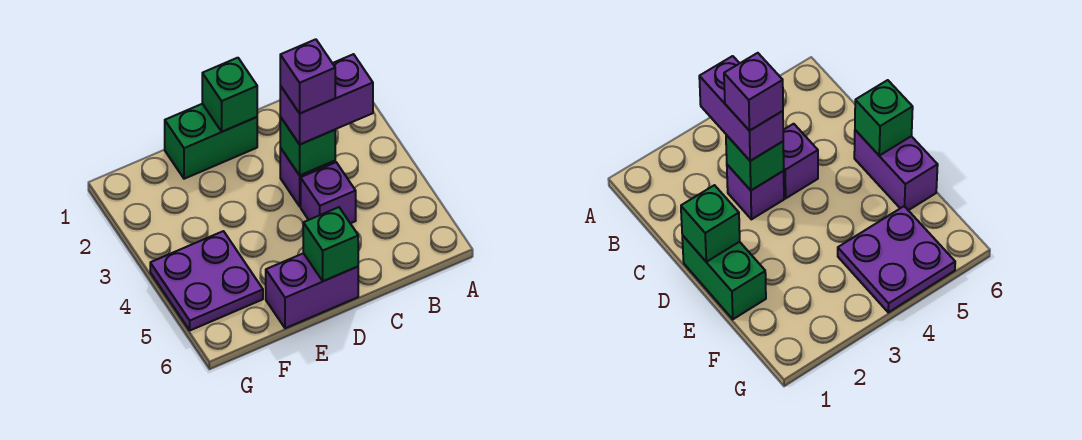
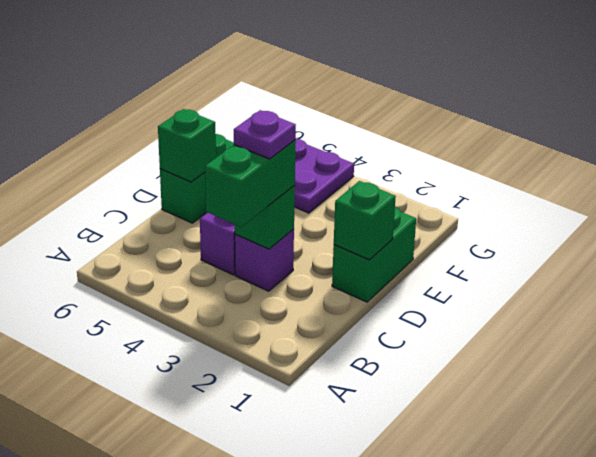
purple 1x2 brick [280,54,373,144] -> green 1x2 brick [205,140,296,227]
purple 1x1 brick [280,39,335,113] -> purple 1x1 plate [234,110,296,159]
purple 1x2 brick [266,253,358,328] -> green 1x2 brick [160,134,234,223]

